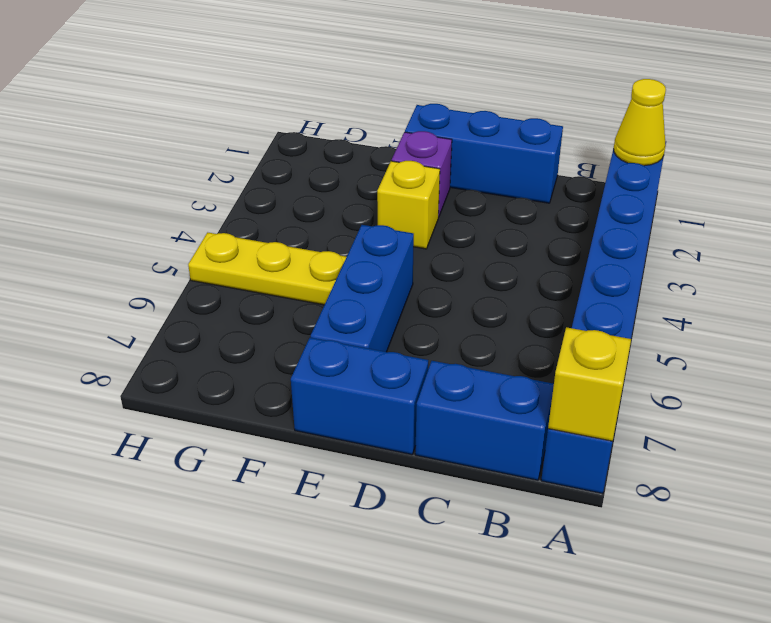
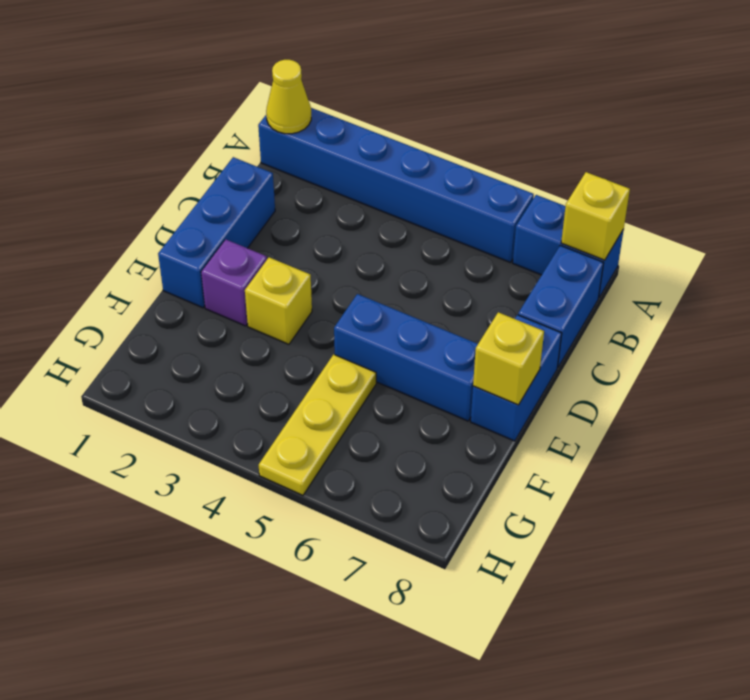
none -> yellow 1x1 brick [473,312,544,405]

